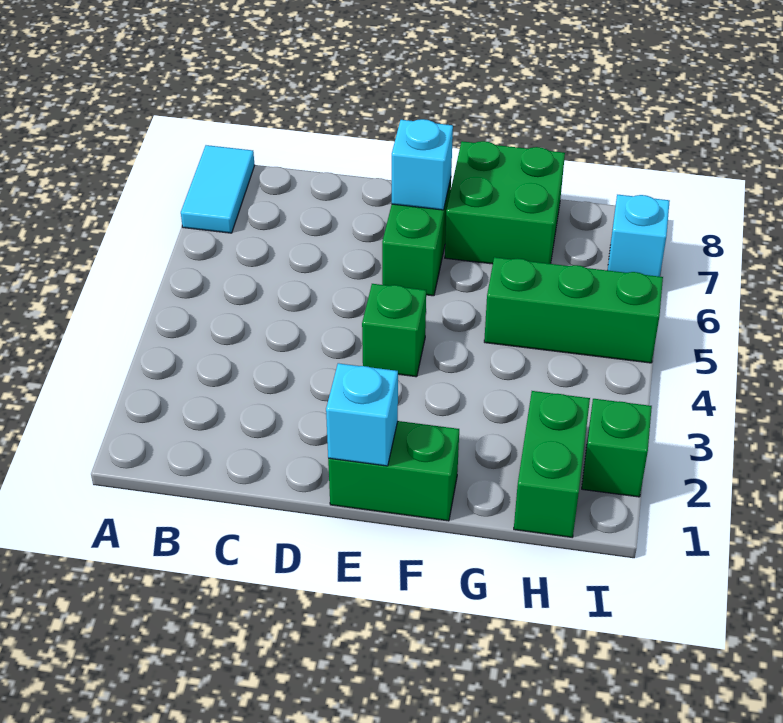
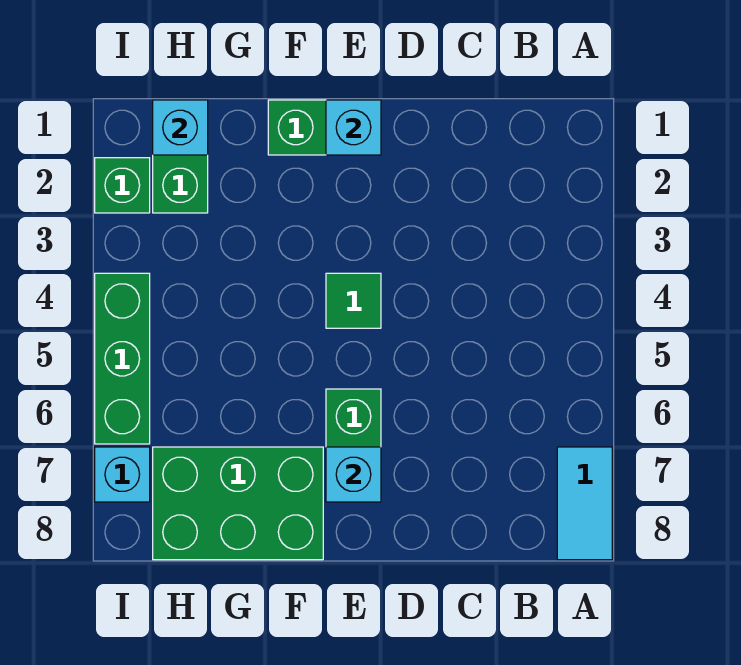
green 1x1 brick [362,284,426,377] -> green 1x1 tile [326,273,381,328]
green 2x2 brick [445,141,565,264] -> green 2x3 brick [153,447,323,560]
green 1x3 brick [484,257,663,363] -> green 1x3 brick turned to [95,273,150,444]
none -> cyan 1x1 brick [153,100,208,155]

